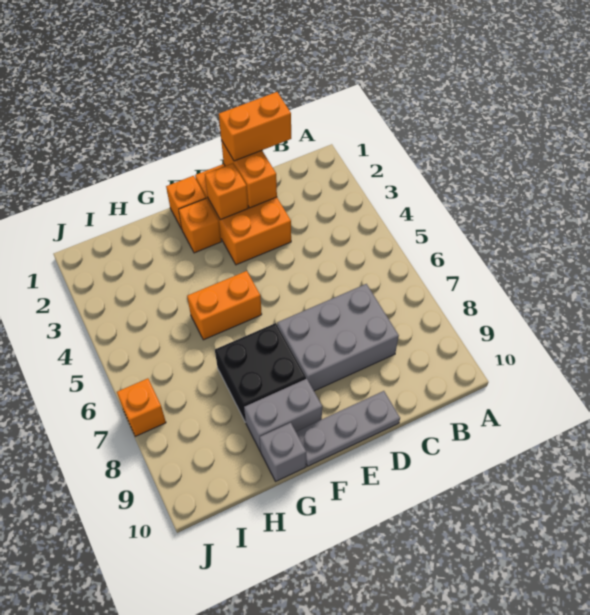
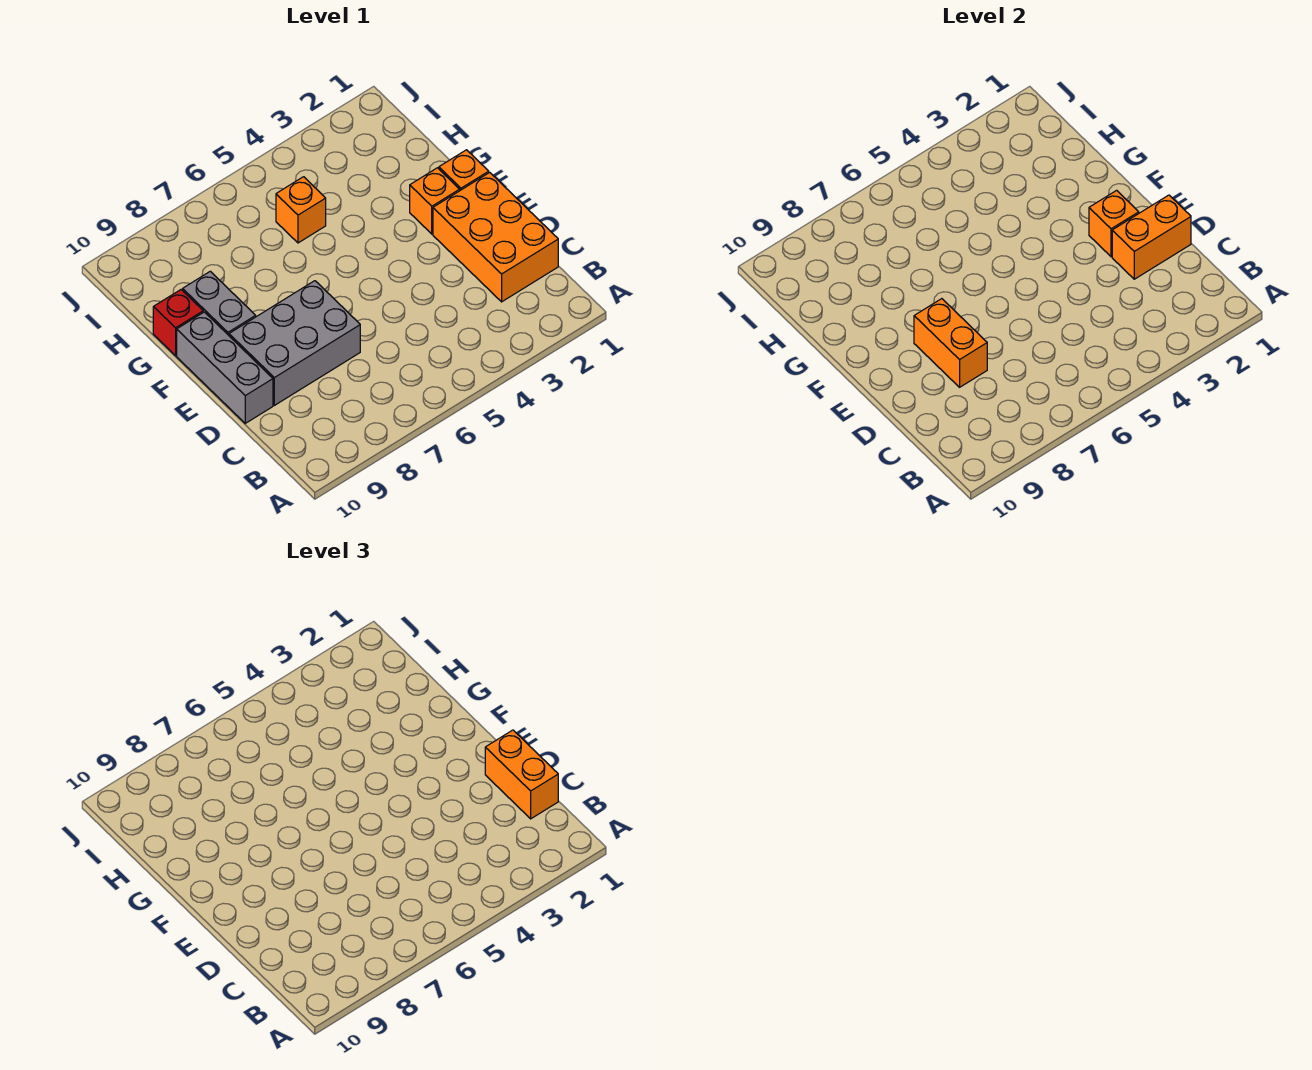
grey 2x3 brick [277,284,399,391] -> grey 2x3 brick turned to [229,281,360,405]
orange 2x3 brick [195,164,291,265] -> orange 2x3 brick turned to [433,172,558,302]
grey 1x3 plate [296,391,400,466] -> grey 1x3 brick [177,312,273,423]
orange 1x2 brick [187,271,262,340] -> orange 1x2 brick moved to [914,299,987,387]
black 2x2 brick [215,323,306,422] -> none
grey 1x1 brick [260,423,306,481] -> red 1x1 brick [153,290,203,356]
orange 1x1 brick [117,378,166,436] -> orange 1x1 brick moved to [276,177,326,243]

